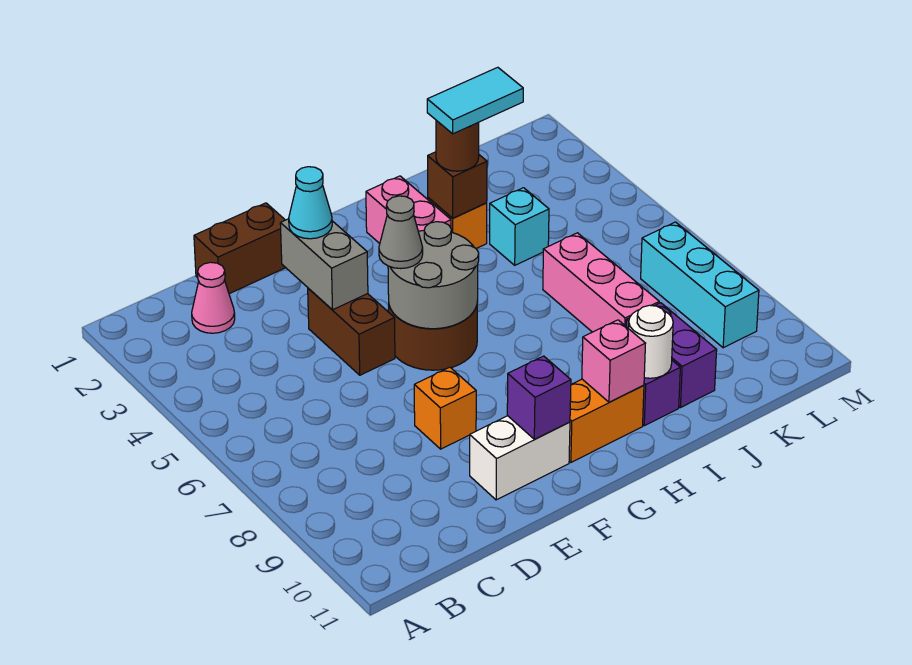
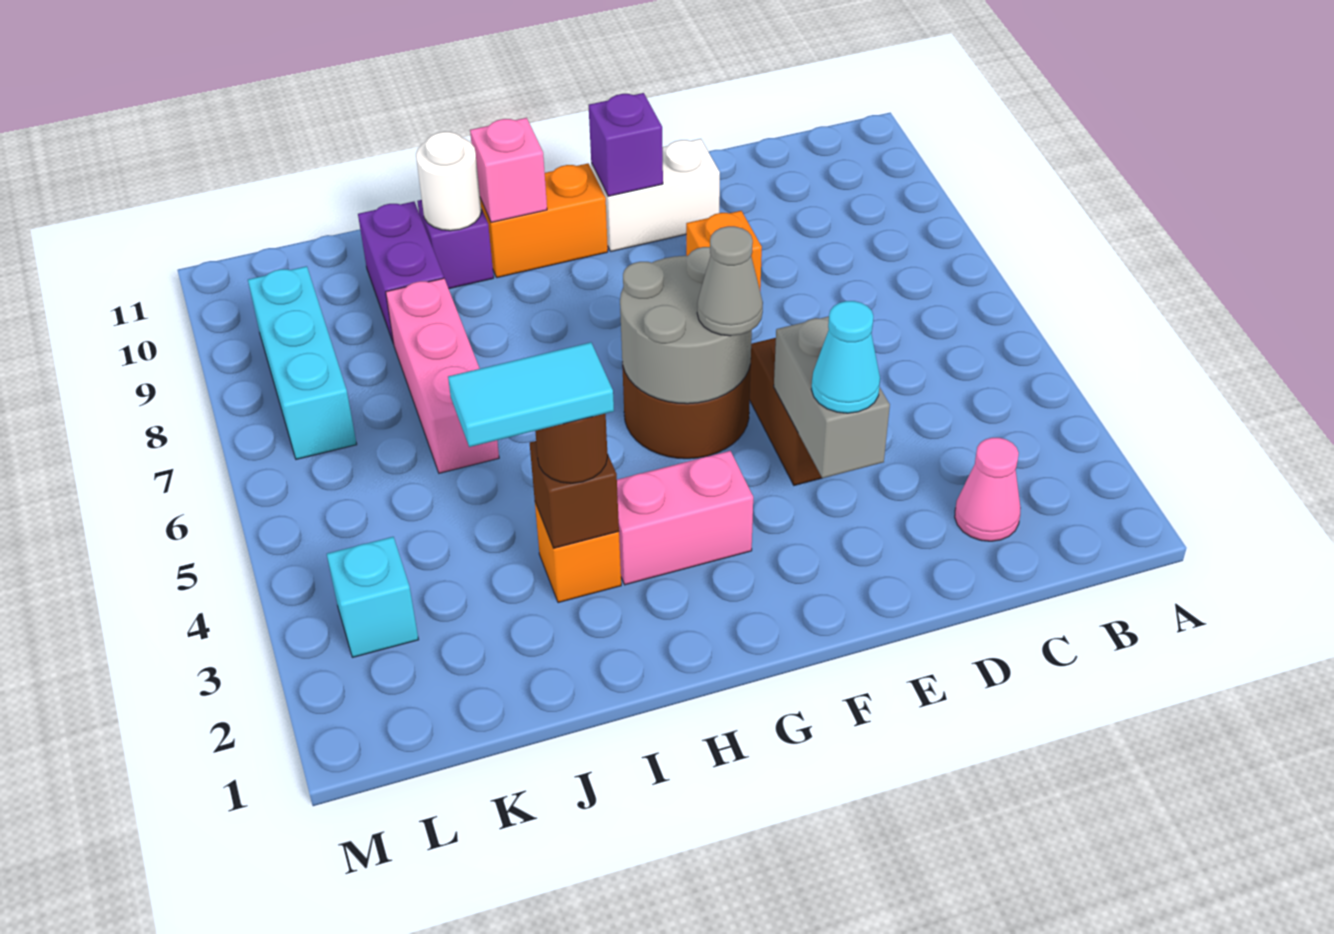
brown 1x2 brick [194,203,286,294] -> none
pink 1x2 brick [366,176,451,244] -> pink 1x2 brick turned to [617,451,753,585]
cyan 1x1 brick [490,188,549,265] -> cyan 1x1 brick moved to [327,537,419,657]

